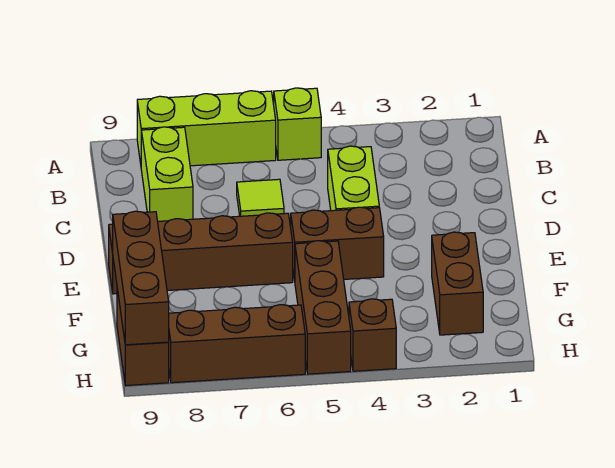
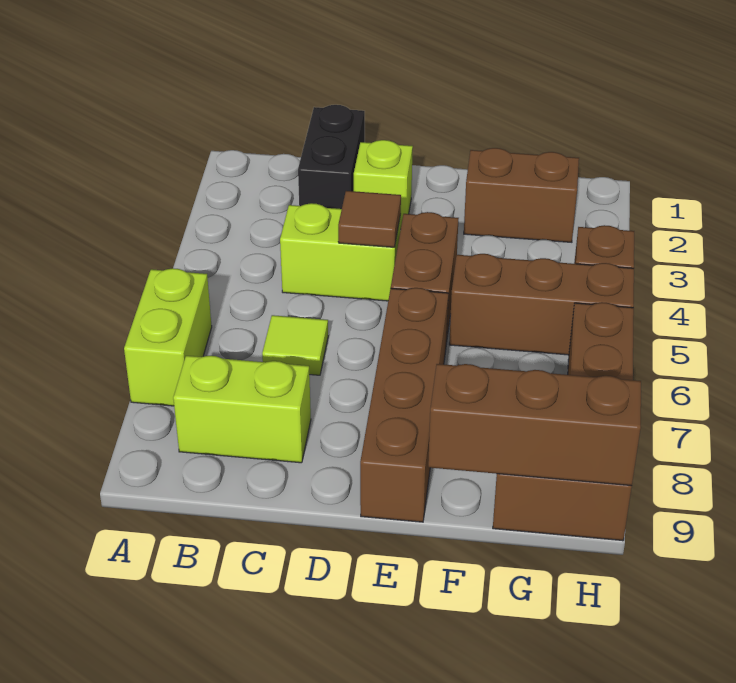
lime 1x1 brick [274,88,321,160] -> lime 1x1 brick moved to [354,140,413,229]
lime 1x3 brick [137,91,276,166] -> lime 1x2 brick [124,268,212,406]
none -> black 1x2 brick [298,105,365,209]
none -> brown 1x1 tile [338,191,401,247]

